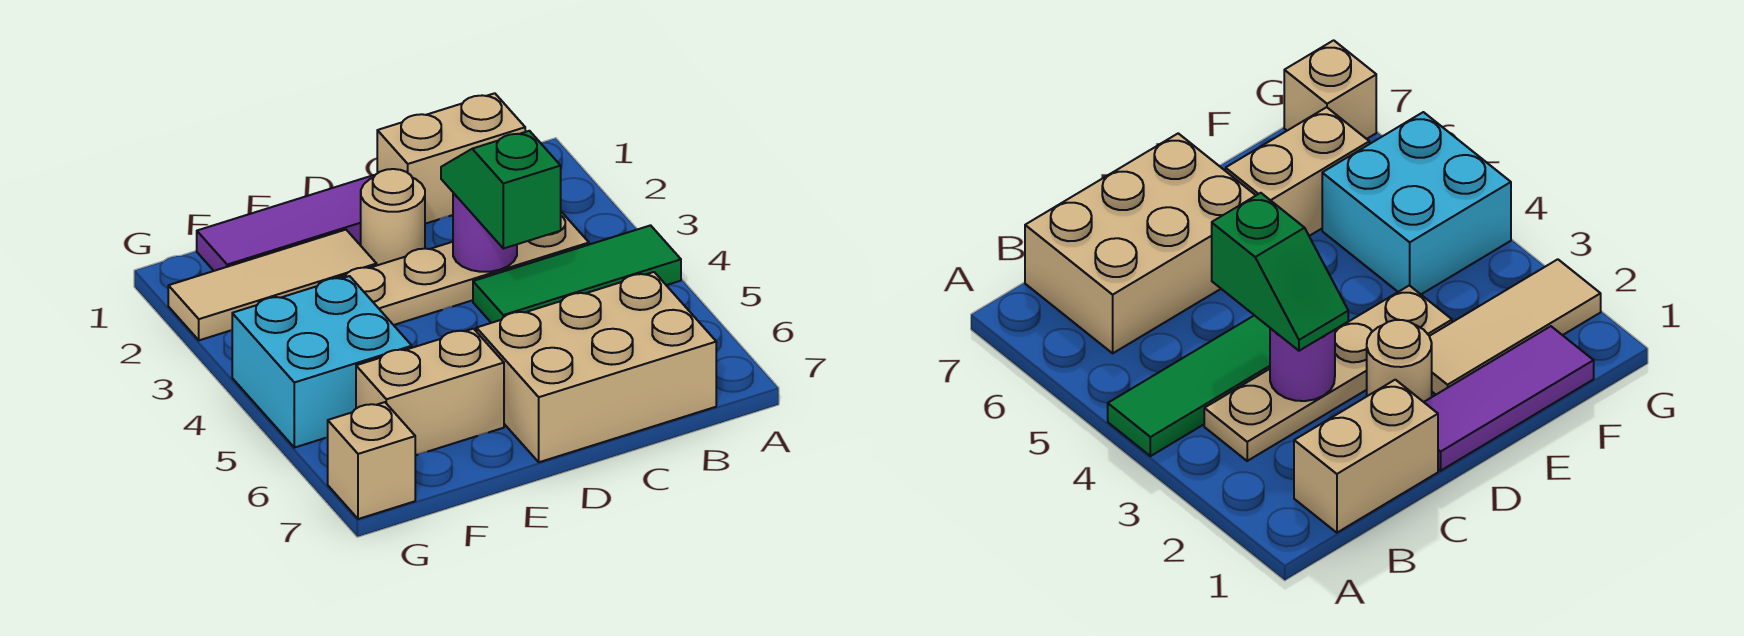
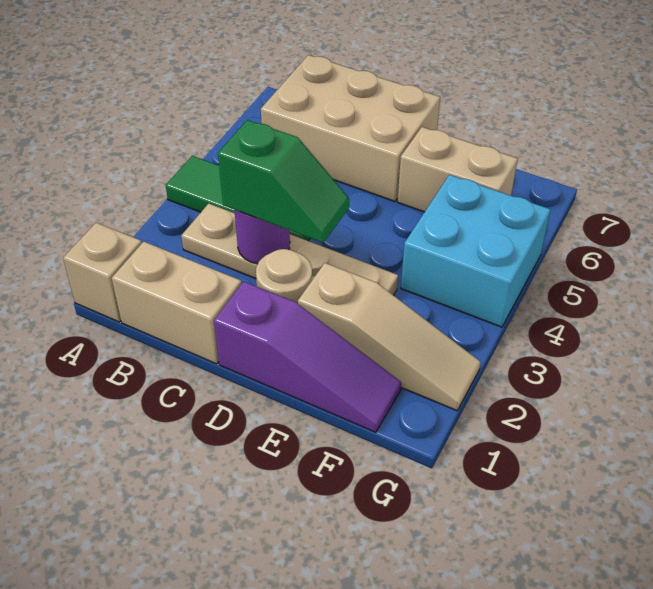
green 1x2 slope [441,131,561,249] -> green 1x2 slope turned to [218,120,349,243]
purple 1x3 tile [197,175,375,271] -> purple 1x3 slope [214,282,401,432]
tan 1x3 tile [168,230,377,340] -> tan 1x3 slope [298,263,481,411]
tan 1x1 brick [328,402,415,519] -> tan 1x1 brick moved to [63,223,142,322]

